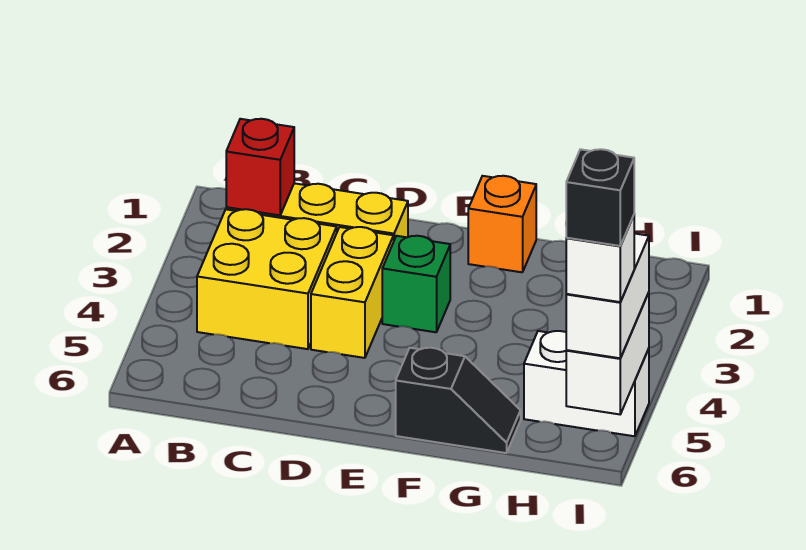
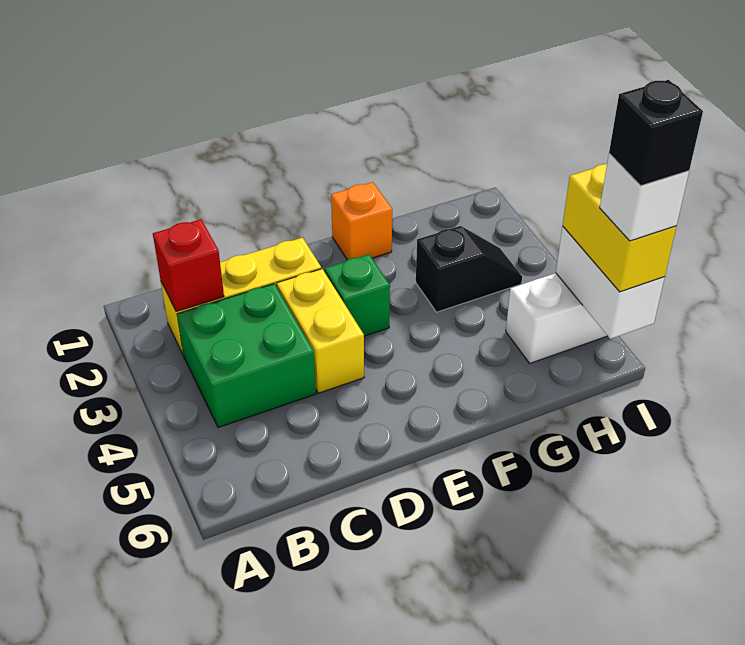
yellow 2x2 brick [197,209,337,349] -> green 2x2 brick [177,284,316,427]
black 1x2 slope [396,348,521,453] -> black 1x2 slope moved to [416,226,522,312]
white 1x2 brick [566,233,649,358] -> yellow 1x2 brick [563,164,676,292]

